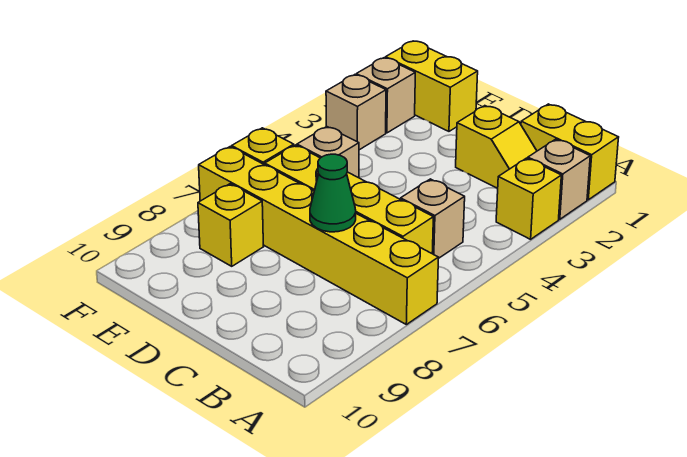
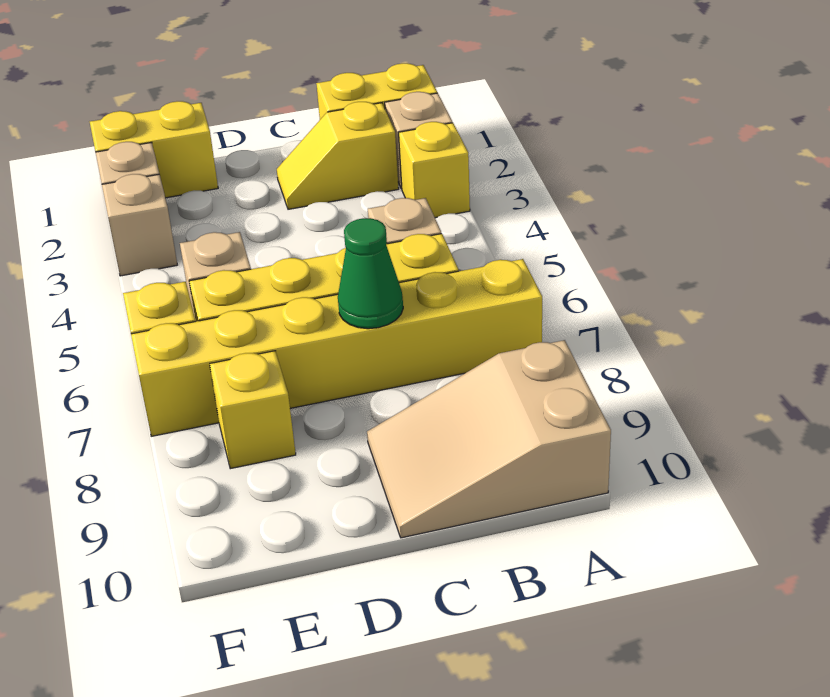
none -> tan 2x3 slope [367,340,611,538]
yellow 1x2 slope [456,106,537,188] -> yellow 1x2 slope turned to [277,102,399,209]

